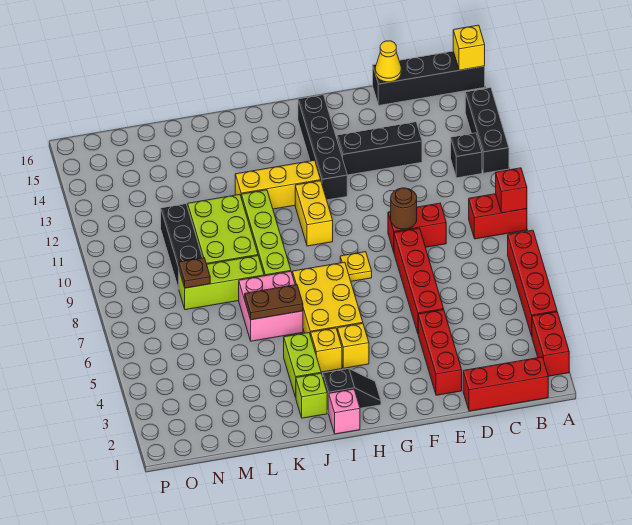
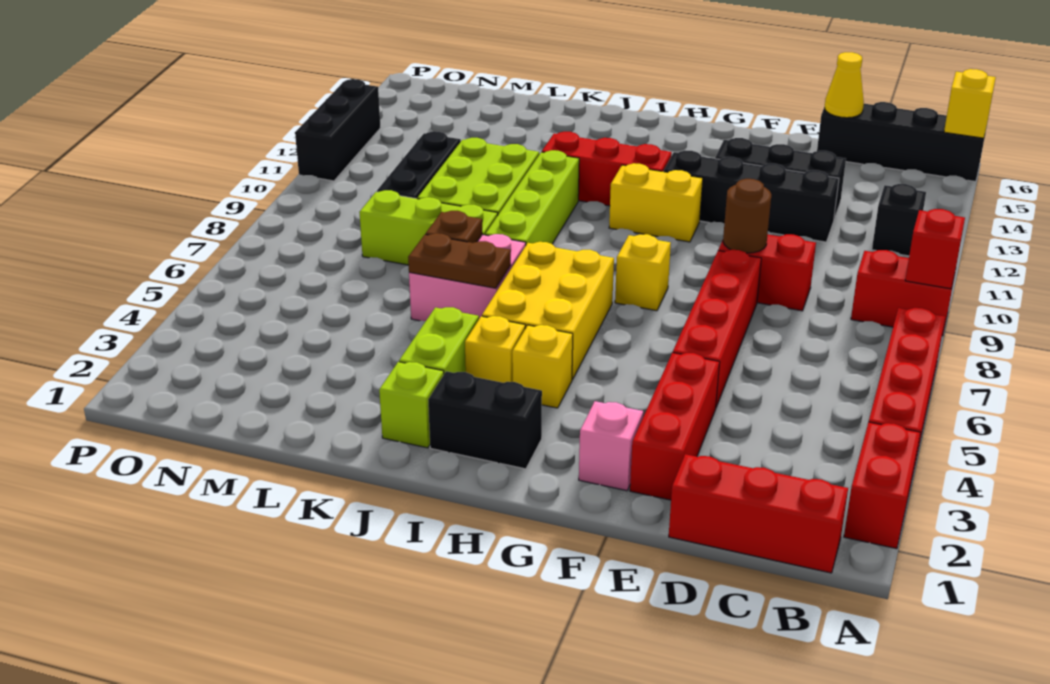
black 1x3 brick [465,88,509,173] -> black 1x3 brick moved to [295,79,381,181]
yellow 1x1 plate [340,252,372,281] -> yellow 1x1 brick [615,234,671,311]
black 1x4 brick [298,95,347,200] -> black 1x4 brick turned to [664,151,839,242]
black 1x2 slope [323,369,381,413] -> black 1x2 brick [428,371,542,469]
yellow 1x2 brick [295,181,333,246] -> yellow 1x2 brick turned to [609,163,703,242]
yellow 1x3 brick [235,160,321,209] -> red 1x3 brick [542,132,672,206]
pink 1x1 brick [329,389,360,434] -> pink 1x1 brick moved to [579,401,643,491]
brown 1x1 plate [179,258,210,288] -> brown 1x1 plate moved to [426,211,482,243]

